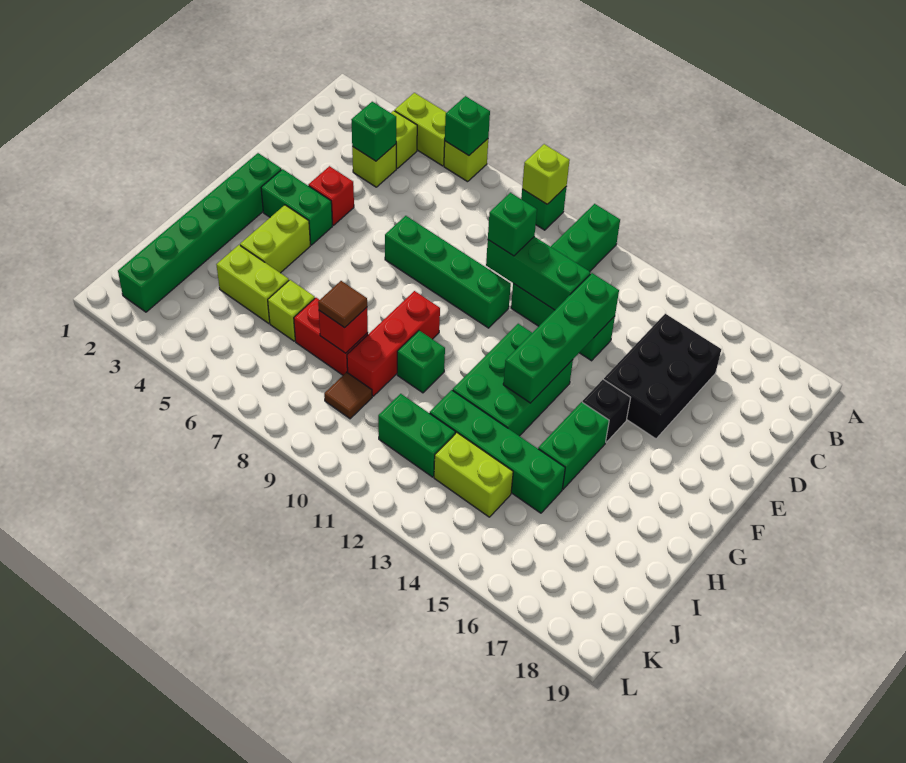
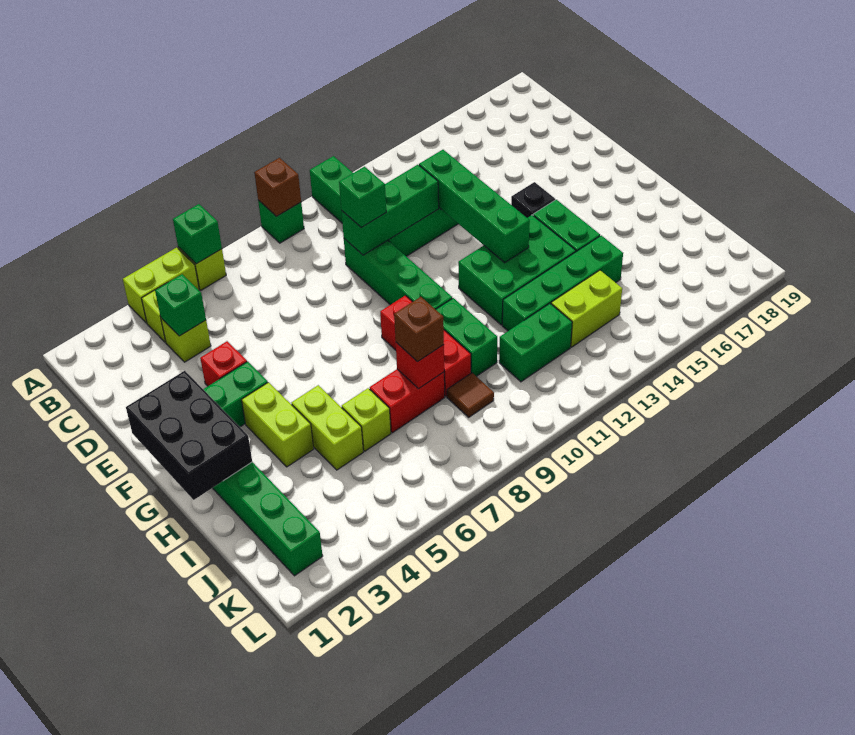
lime 1x1 brick [522,144,570,204] -> brown 1x1 brick [254,158,301,216]
black 2x3 brick [604,314,721,439] -> black 2x3 brick moved to [126,371,252,500]
green 1x4 brick [385,216,511,328] -> green 1x4 brick turned to [344,239,452,309]
green 2x3 brick [453,324,573,436] -> green 2x3 brick turned to [458,215,576,325]
green 1x1 brick [397,331,445,393] -> green 1x2 brick [436,298,497,376]
lime 1x2 brick [216,245,289,323] -> lime 1x2 brick turned to [291,385,363,470]
brown 1x1 tile [318,281,367,328] -> brown 1x1 brick [394,297,444,362]

